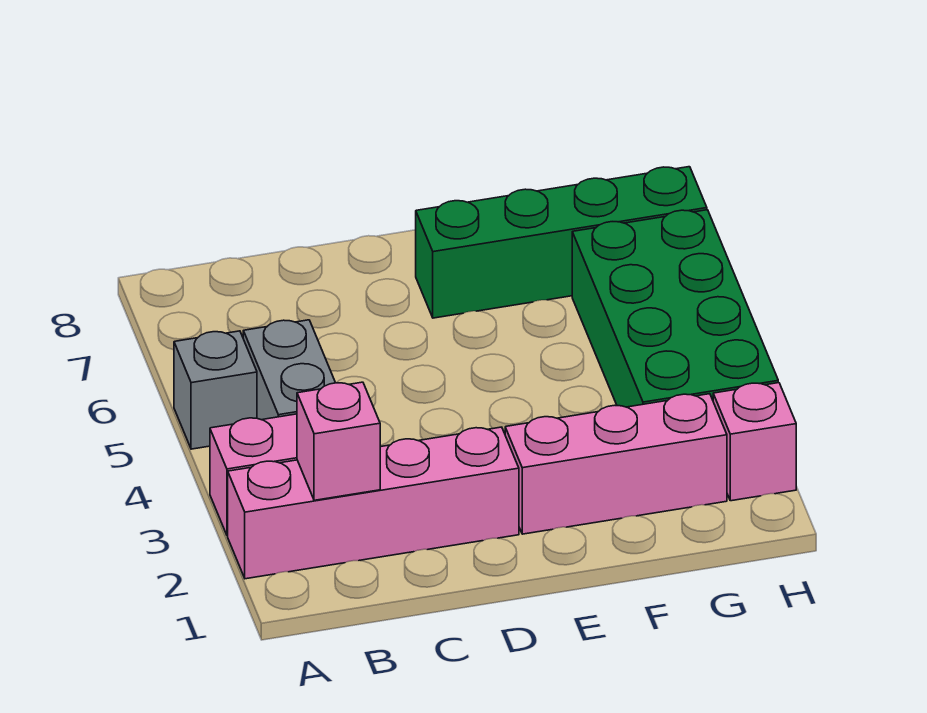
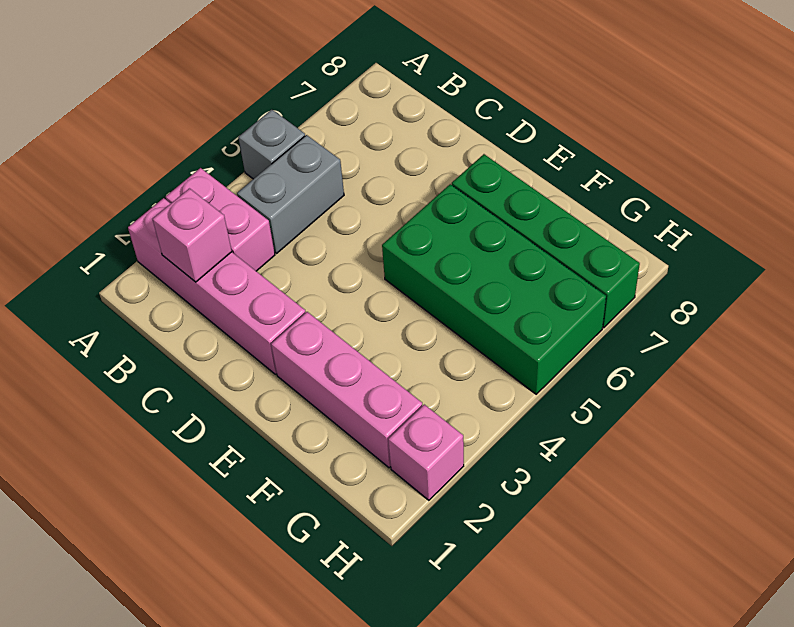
green 2x4 brick [572,210,778,407] -> green 2x4 brick turned to [382,184,606,394]

